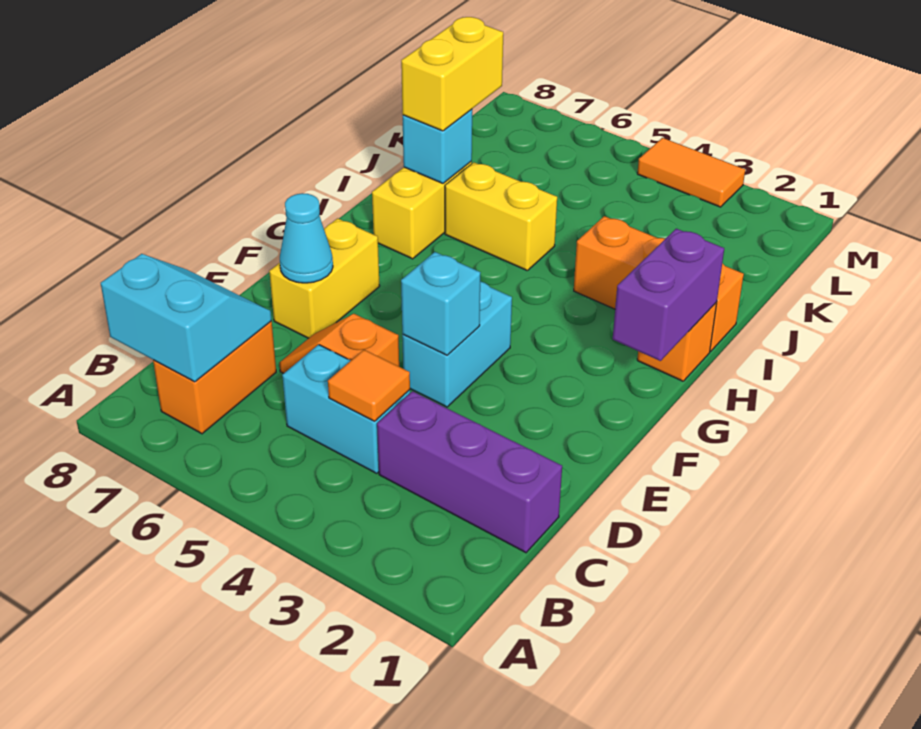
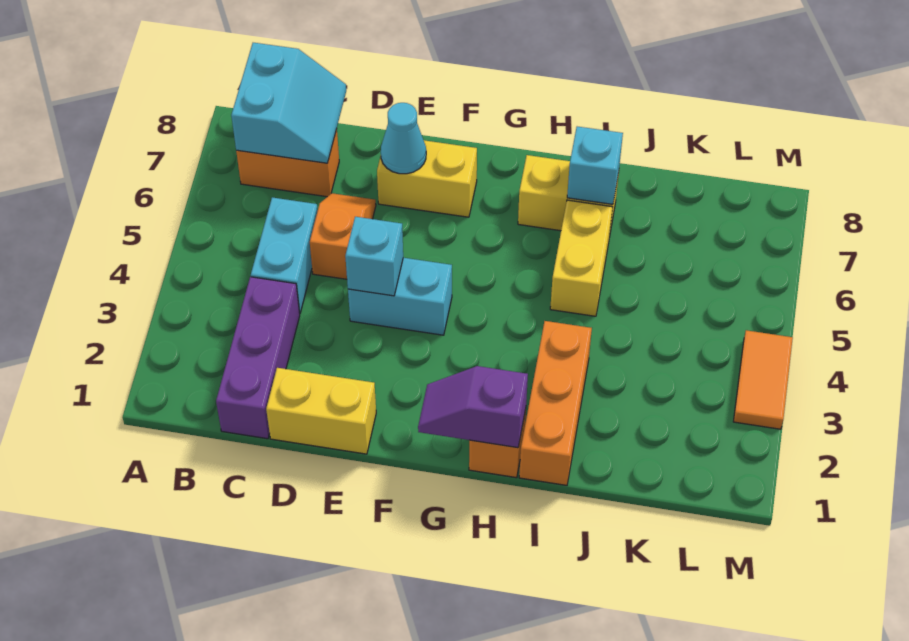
orange 1x1 tile [328,350,410,421] -> none
purple 1x2 brick [613,229,724,361] -> purple 1x2 slope [418,366,528,448]
yellow 1x2 brick [401,17,503,131] -> yellow 1x2 brick moved to [266,368,376,454]

